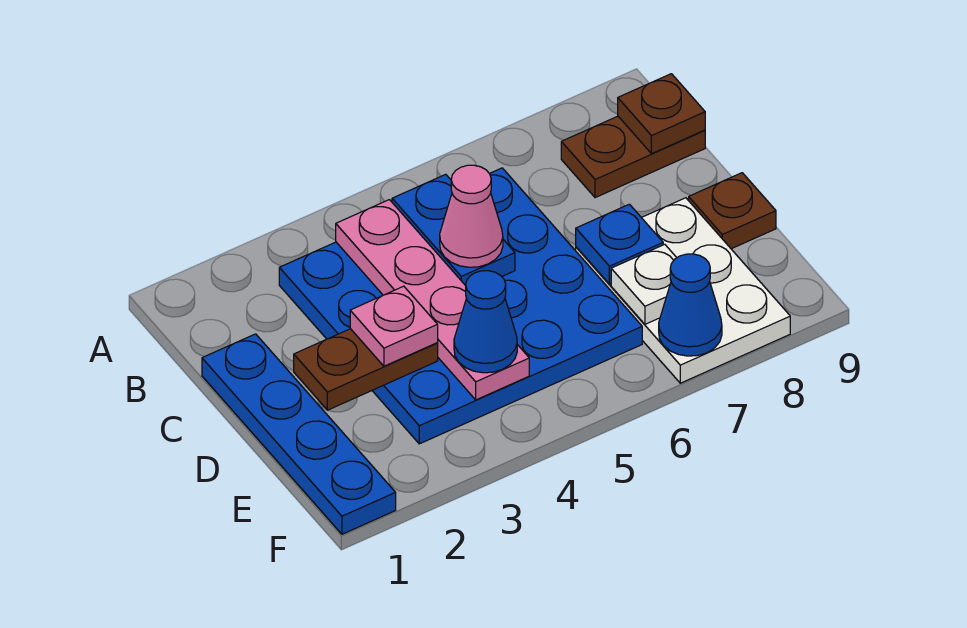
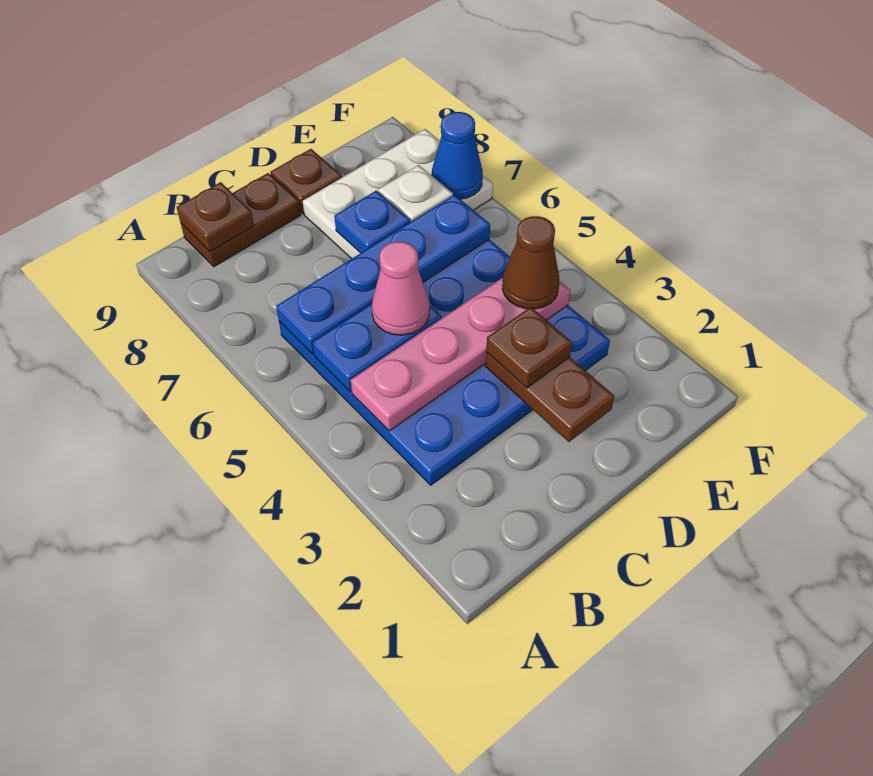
brown 1x2 plate [561,116,705,198] -> brown 1x2 plate turned to [181,173,301,267]
blue 1x4 plate [202,334,396,534] -> blue 1x4 plate moved to [276,195,490,354]
pink 1x1 plate [350,286,438,366] -> brown 1x1 plate [486,307,572,388]
blue 1x1 cone [454,271,517,373] -> brown 1x1 cone [502,216,559,309]

